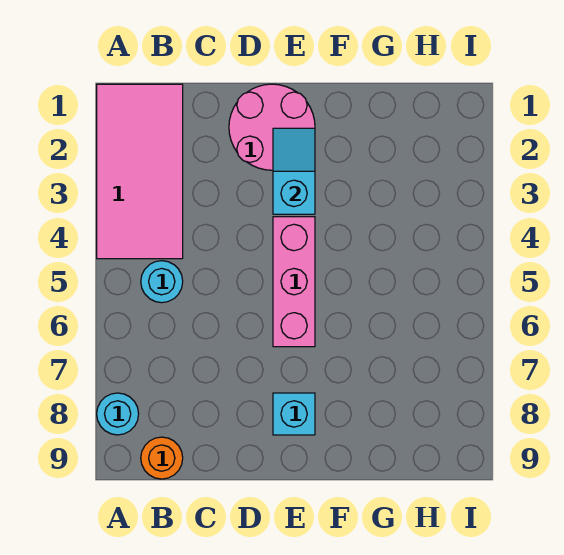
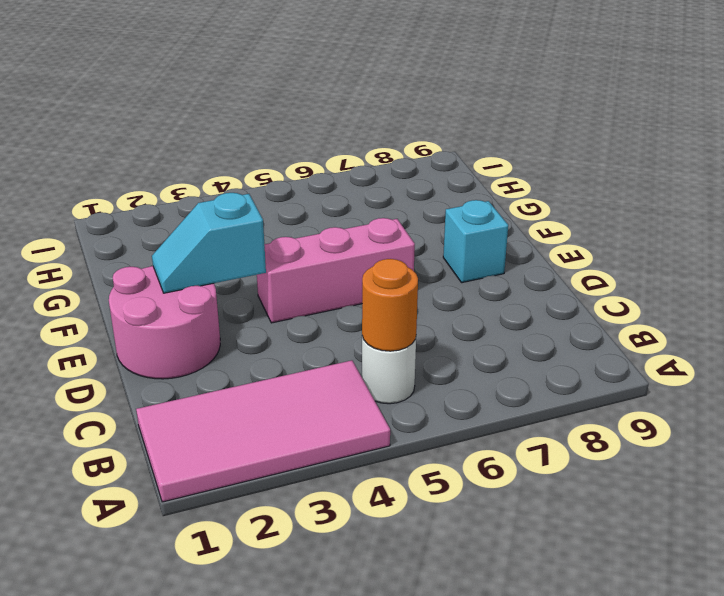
cyan 1x1 round brick [97,393,139,435] -> none
cyan 1x1 round brick [141,261,183,303] -> white 1x1 round brick [362,336,416,404]
orange 1x1 round brick [141,437,183,479] -> orange 1x1 round brick moved to [362,259,418,351]

